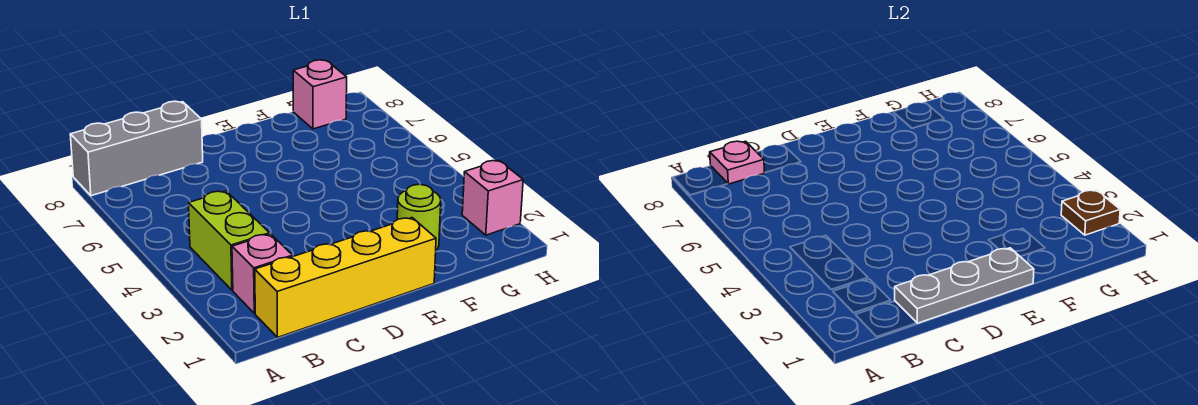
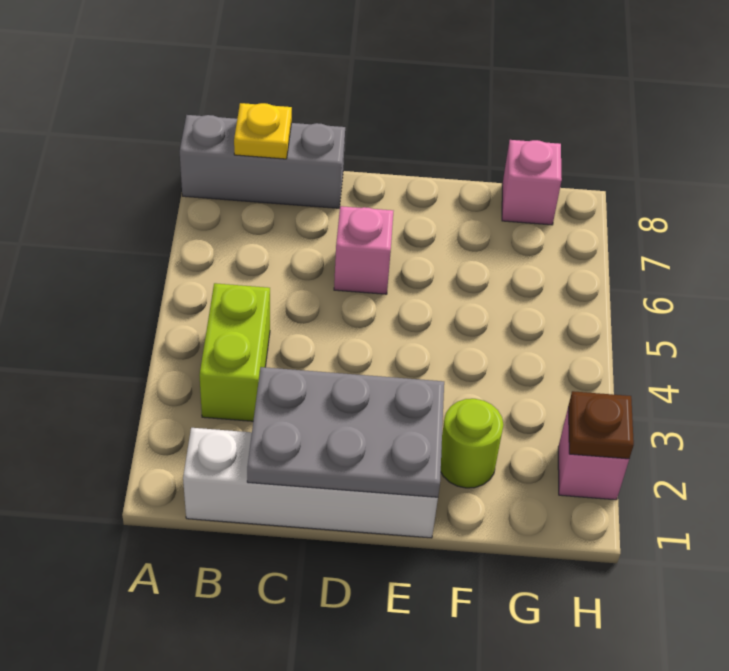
yellow 1x4 brick [255,218,436,337] -> white 1x4 brick [183,428,438,538]
pink 1x1 brick [232,234,293,313] -> pink 1x1 brick moved to [334,206,393,294]
pink 1x1 plate [710,141,764,184] -> yellow 1x1 plate [234,103,292,159]
grey 1x3 plate [895,248,1034,323] -> grey 2x3 plate [247,367,444,497]

